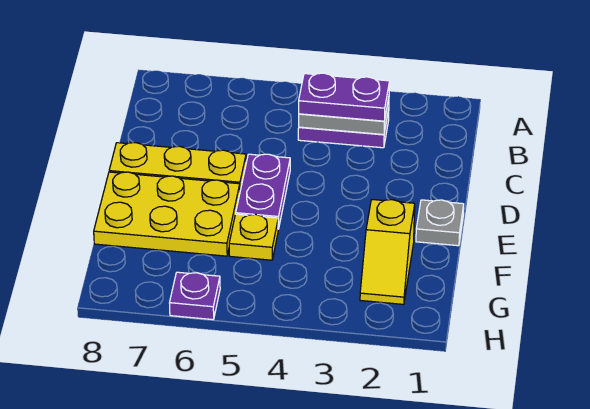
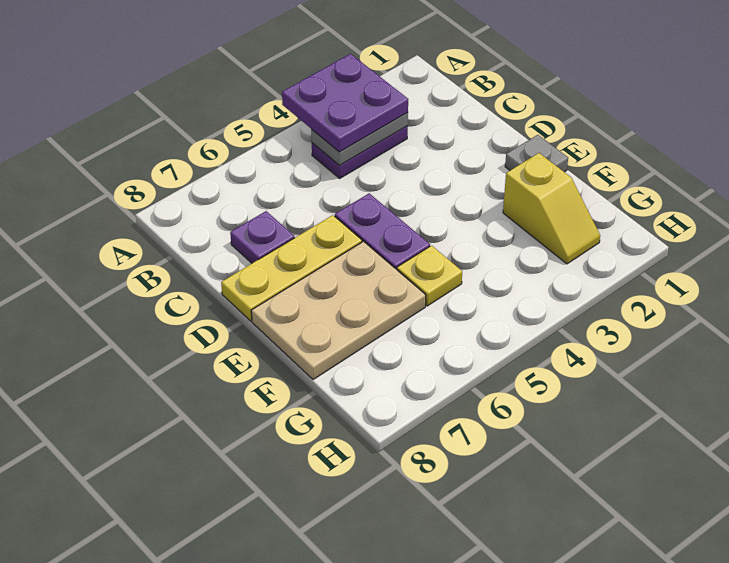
purple 1x2 plate [299,73,390,121] -> purple 2x2 plate [282,54,408,152]
yellow 2x3 plate [94,172,240,256] -> tan 2x3 plate [251,241,426,380]
purple 1x1 plate [170,272,220,320] -> purple 1x1 plate moved to [230,211,295,263]

